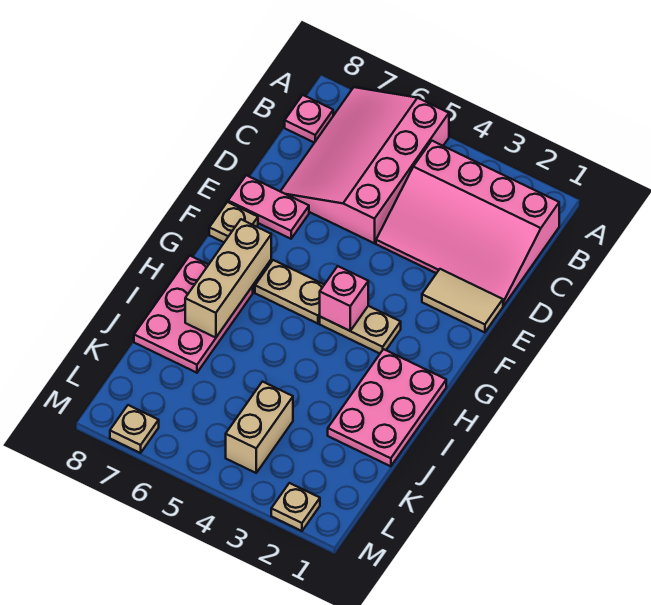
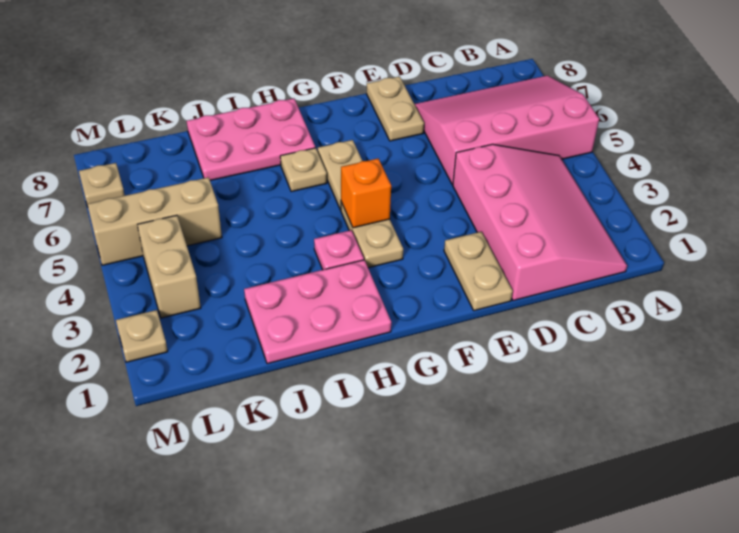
pink 3x4 slope [376,141,559,306] -> pink 3x4 slope turned to [453,144,627,301]
pink 1x1 plate [285,95,333,143] -> pink 1x1 plate moved to [314,230,364,270]
tan 1x2 tile [422,269,503,333] -> tan 1x2 plate [444,232,513,311]
pink 1x2 plate [228,175,309,239] -> tan 1x2 plate [367,76,424,141]
tan 1x1 plate [209,202,258,242] -> tan 1x1 plate moved to [280,148,327,192]
pink 1x1 brick [320,266,368,331] -> orange 1x1 brick [341,159,391,228]
tan 1x3 brick [185,219,271,338] -> tan 1x3 brick moved to [87,177,222,265]
tan 1x2 brick [226,382,293,473] -> tan 1x2 brick turned to [137,215,201,318]

